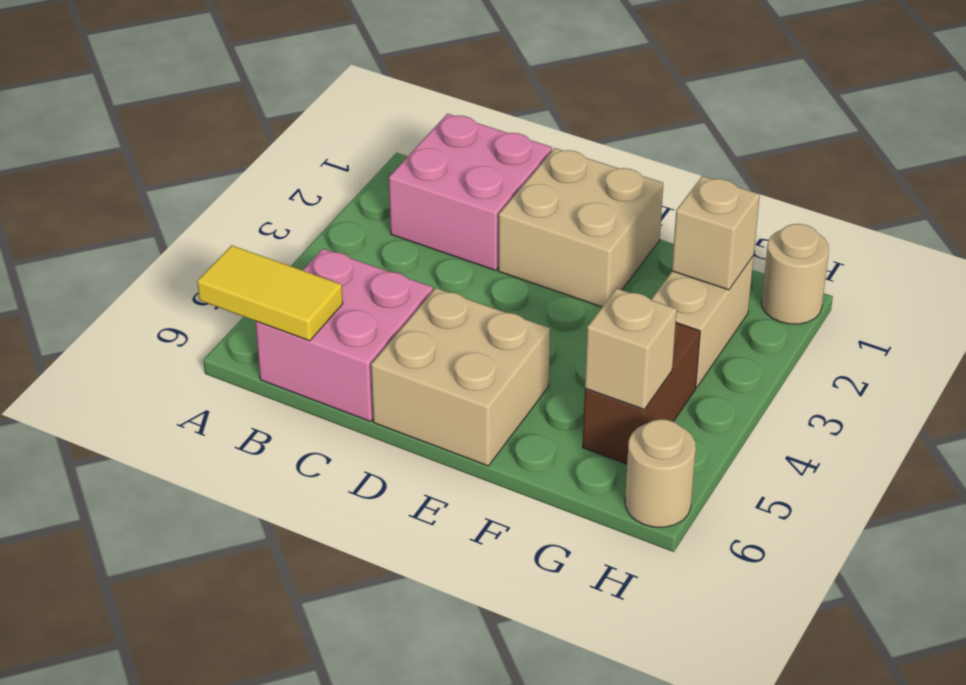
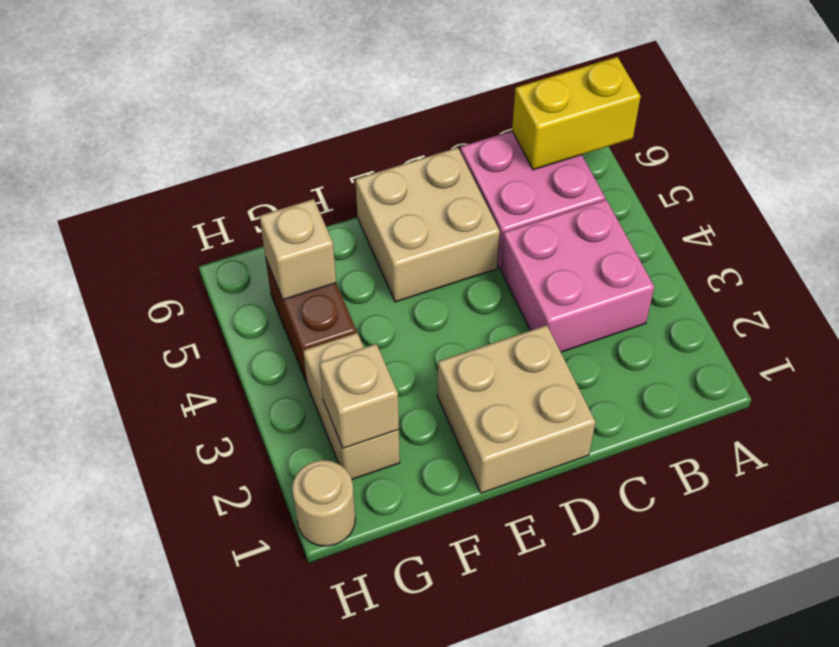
yellow 1x2 tile [197,245,343,341] -> yellow 1x2 brick [512,57,641,170]
pink 2x2 brick [389,114,552,270] -> pink 2x2 brick moved to [501,200,654,352]
tan 1x1 round brick [625,419,696,527] -> none

